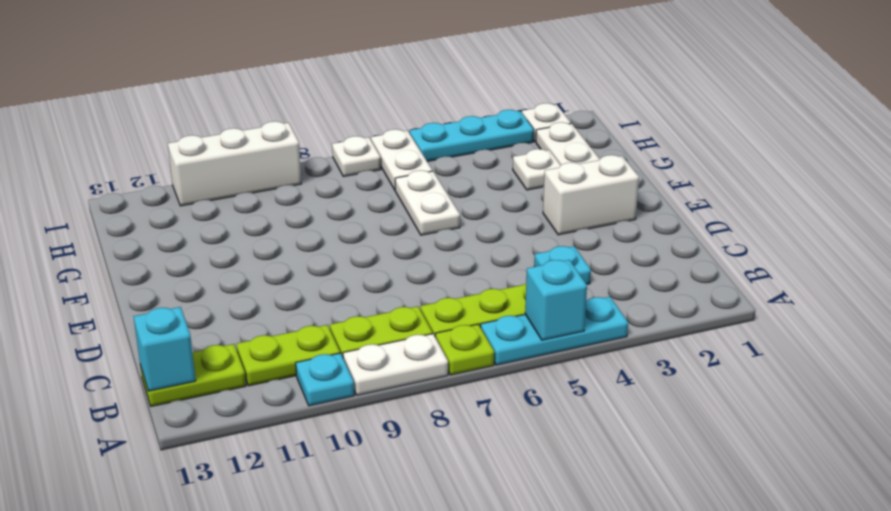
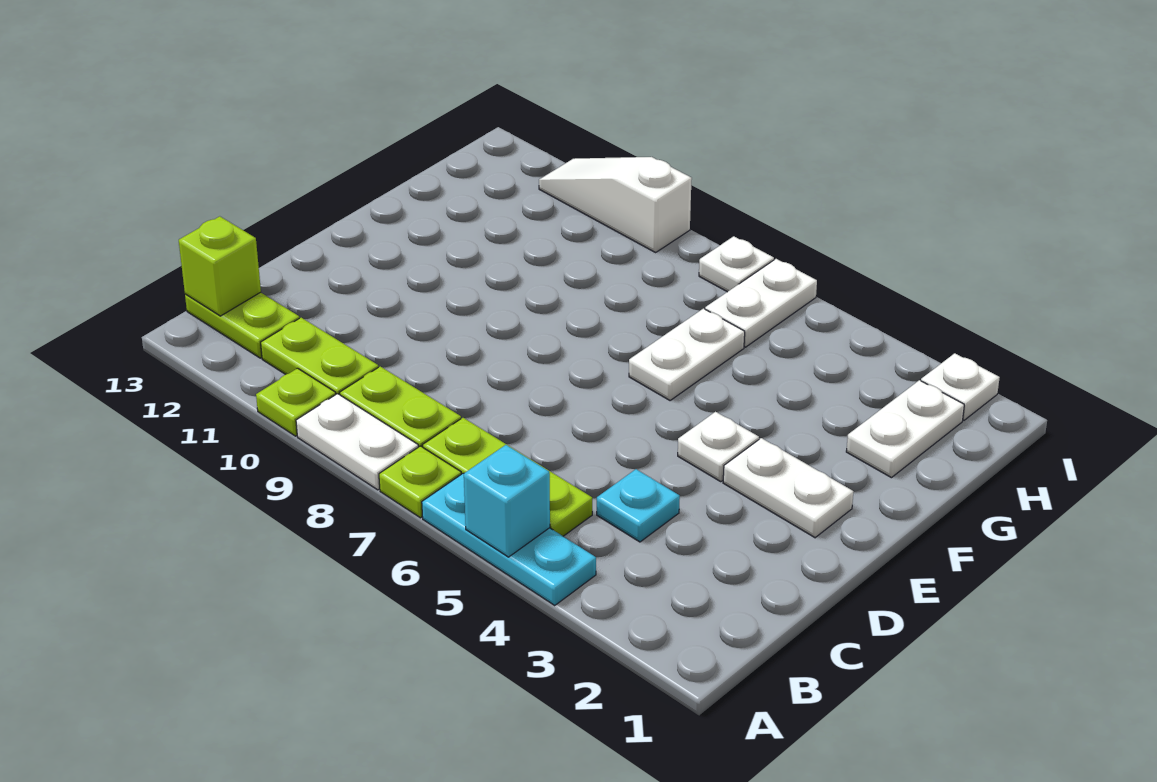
cyan 1x1 plate [296,353,354,406] -> lime 1x1 plate [256,368,336,436]
cyan 1x1 brick [133,307,196,391] -> lime 1x1 brick [179,216,261,316]
white 1x2 brick [543,155,639,235] -> white 1x2 plate [723,438,854,538]
white 1x1 plate [513,149,561,190] -> white 1x1 plate moved to [678,412,759,482]
cyan 1x3 plate [410,110,534,161] -> none
white 1x3 brick [168,121,301,206] -> white 1x3 slope [539,157,692,252]

